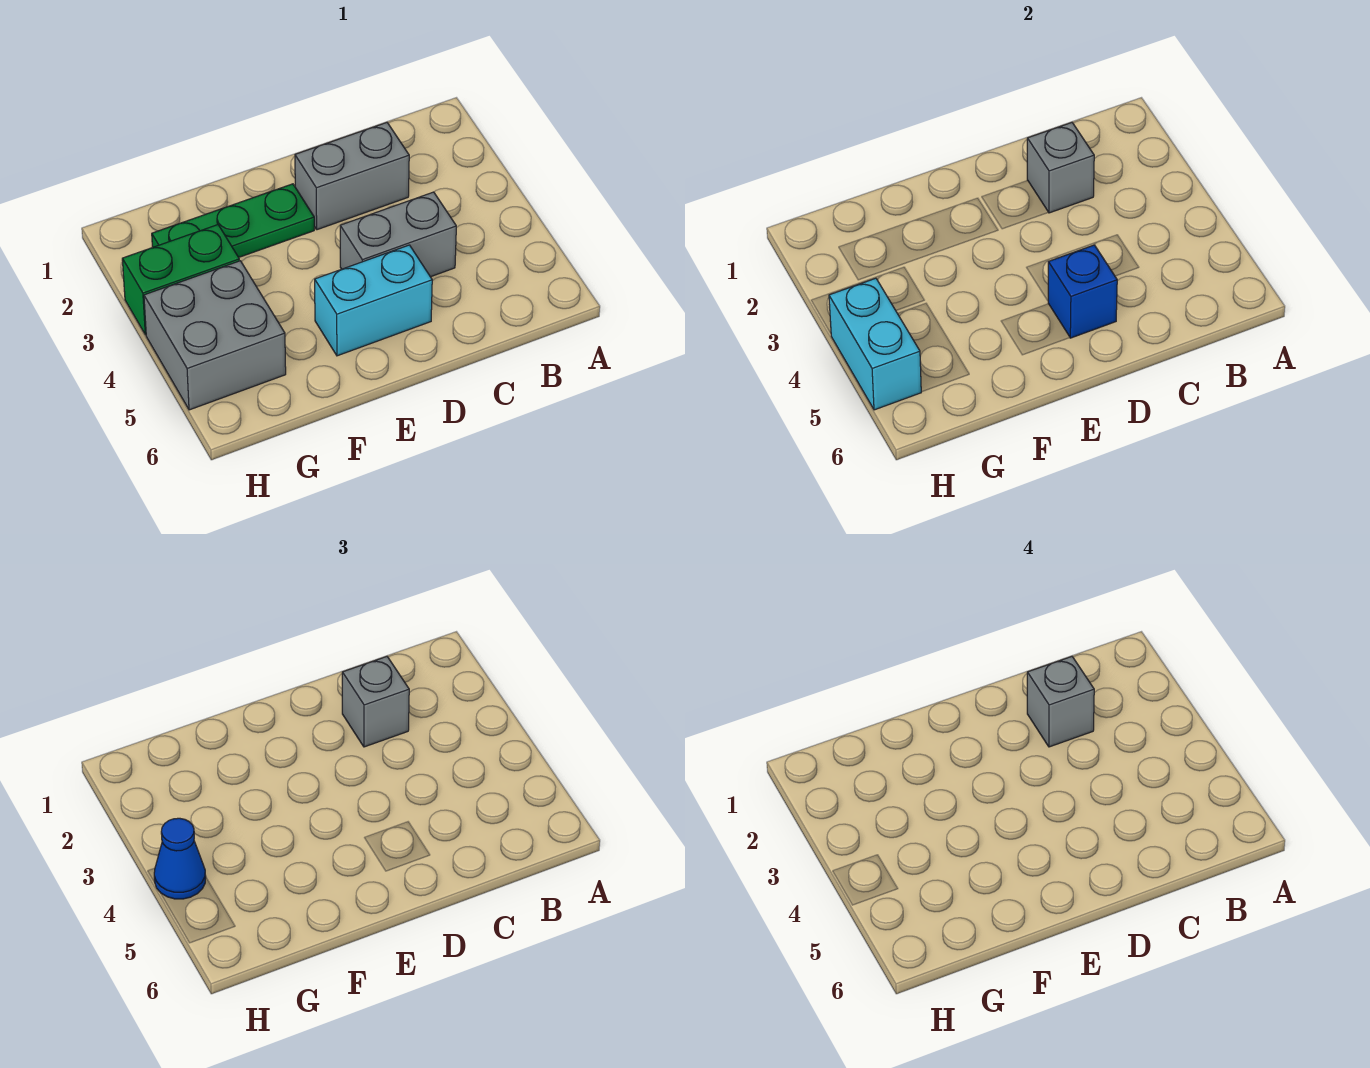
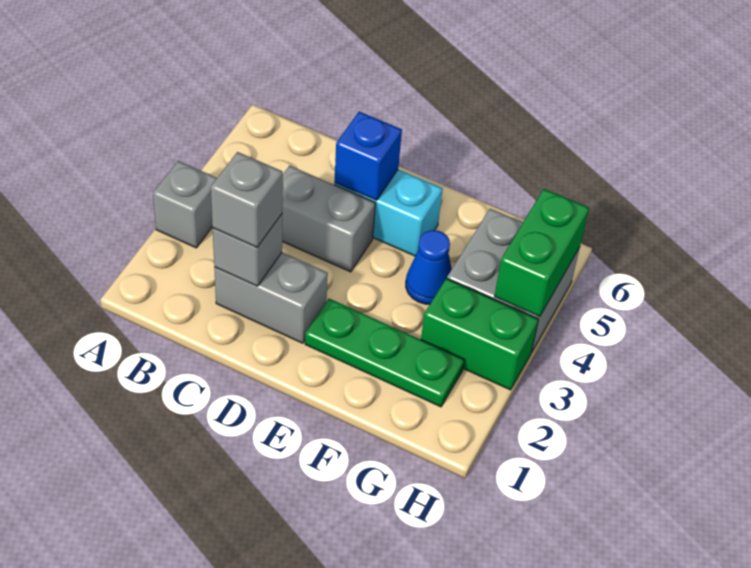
grey 1x1 brick [1027,657,1094,747] -> grey 1x1 brick moved to [153,161,217,248]
cyan 1x2 brick [829,278,921,410] -> green 1x2 brick [494,189,589,317]
blue 1x1 cone [154,818,206,899] -> blue 1x1 cone moved to [406,230,452,304]

